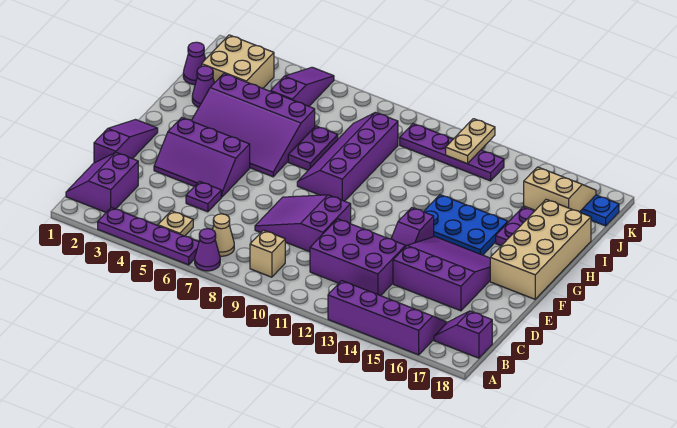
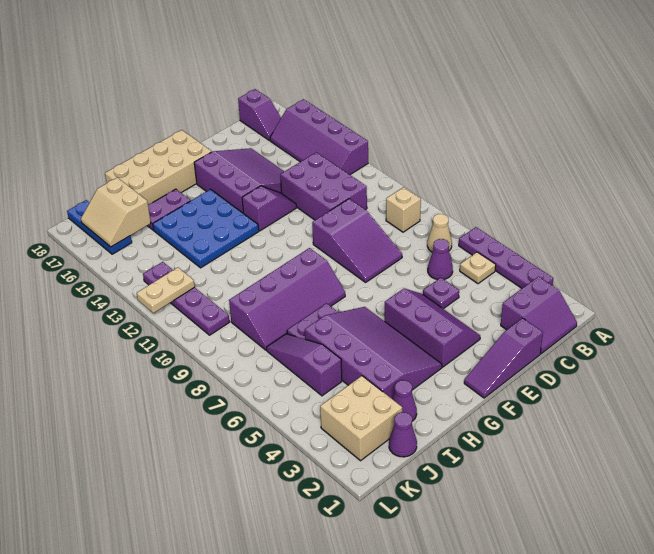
purple 1x1 cone [195,229,220,271] -> purple 1x1 cone moved to [428,239,453,280]
purple 3x3 slope [393,237,490,311] -> purple 3x3 slope turned to [194,148,284,214]
blue 2x3 plate [424,195,508,255] -> blue 3x3 plate [153,189,259,268]
purple 1x3 slope [271,67,334,106] -> purple 1x3 slope turned to [267,334,342,396]

